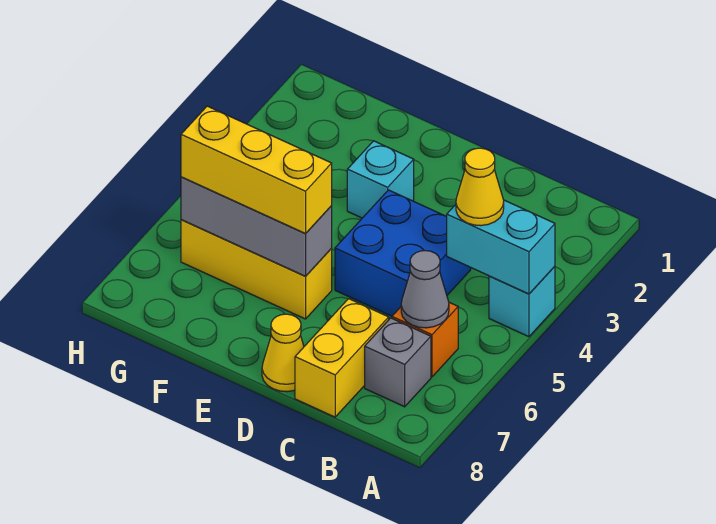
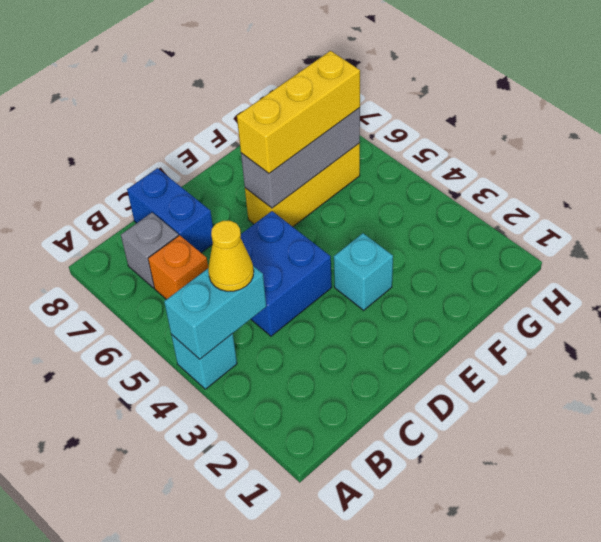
grey 1x1 cone [401,251,449,328] -> none
yellow 1x2 brick [295,299,389,417] -> blue 1x2 brick [127,168,213,253]
yellow 1x1 cone [262,314,304,392] -> none

